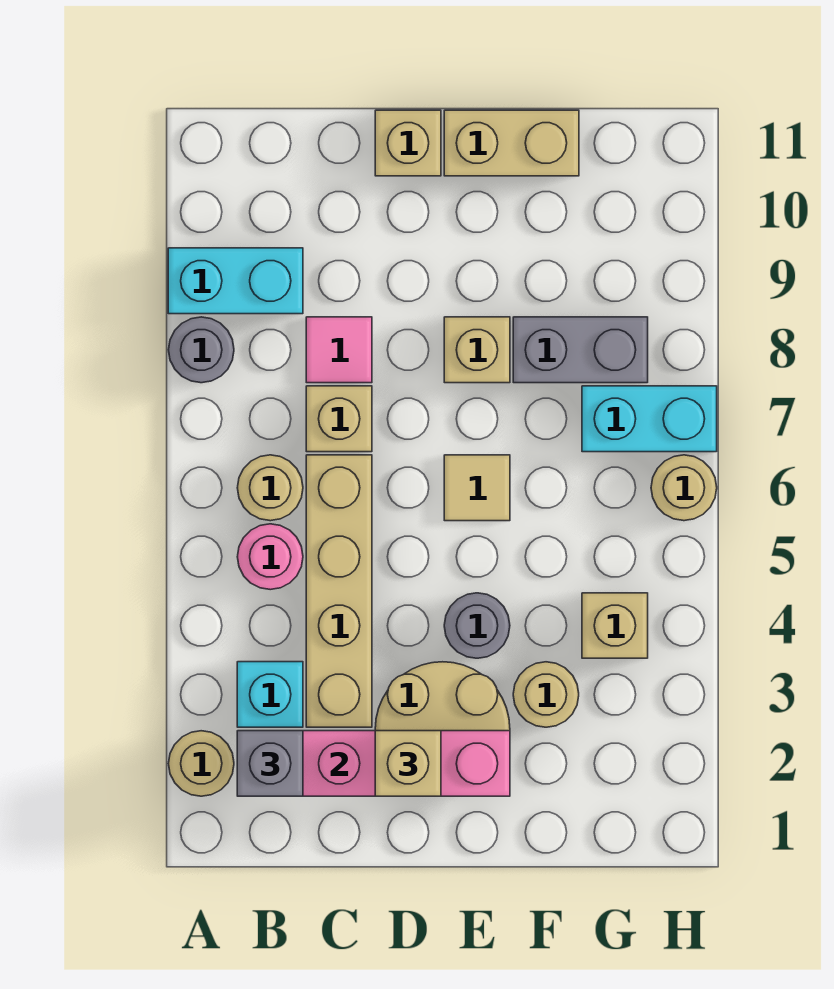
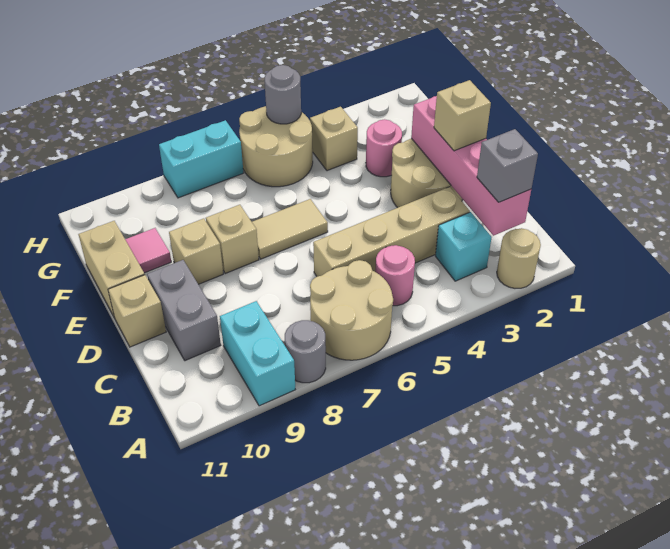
tan 1x1 round brick [237,455,303,521] -> tan 2x2 round brick [310,260,393,360]
tan 1x1 brick [306,386,372,452] -> tan 1x1 brick moved to [169,219,223,284]
pink 1x1 tile [306,317,372,383] -> pink 1x1 tile moved to [125,228,171,273]
grey 1x1 round brick [444,593,510,658] -> grey 1x1 round brick moved to [265,65,301,124]
tan 1x1 tile [444,455,510,521] -> tan 1x2 tile [252,199,328,259]
tan 1x1 round brick [513,662,579,727] -> pink 1x1 round brick [366,119,402,177]
grey 1x2 brick [513,317,648,383] -> grey 1x2 brick moved to [147,260,221,361]
cyan 1x2 brick [582,386,717,452] -> cyan 1x2 brick turned to [159,120,243,198]
tan 1x1 round brick [651,455,717,521] -> tan 2x2 round brick [239,106,313,187]

